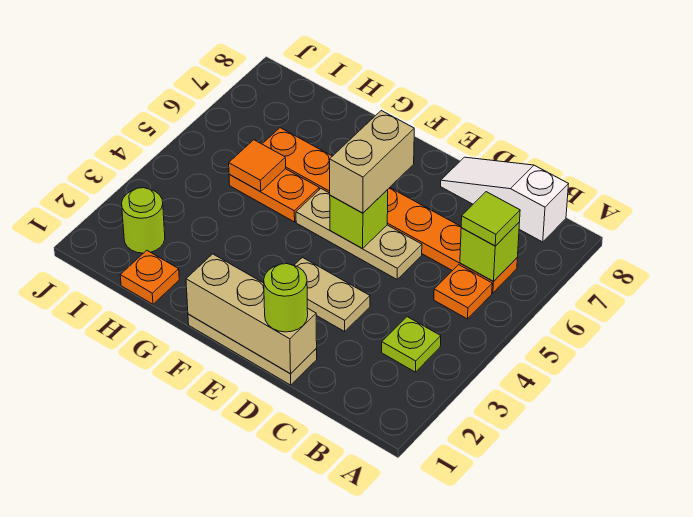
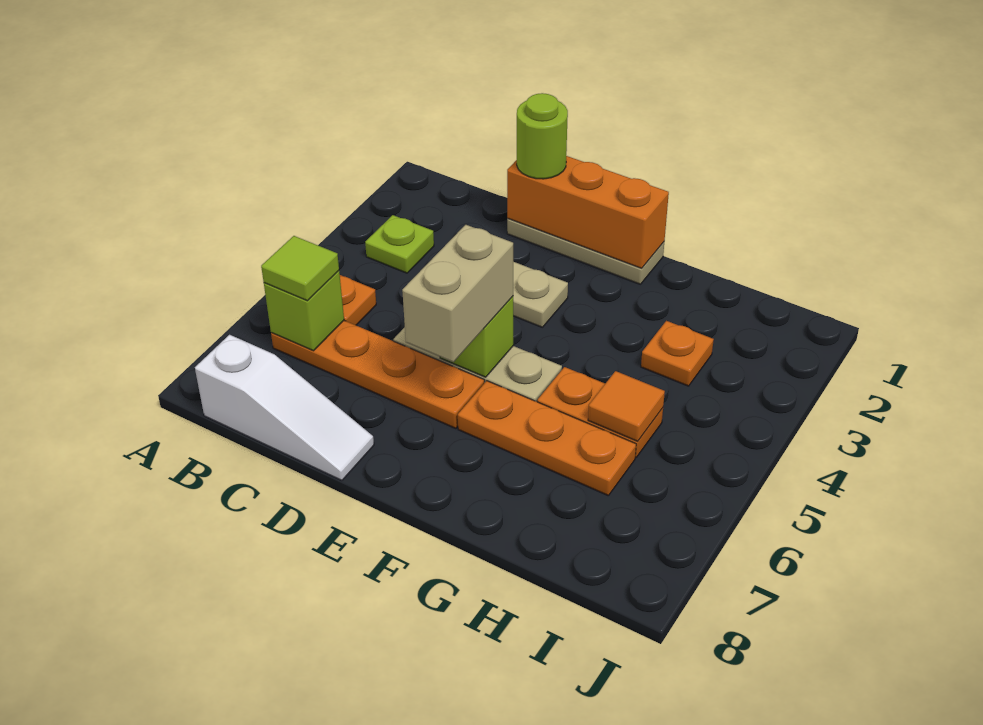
tan 1x3 brick [186,254,317,374] -> orange 1x3 brick [507,156,669,268]
orange 1x1 plate [120,250,179,304] -> orange 1x1 plate moved to [641,321,714,386]
lime 1x1 round brick [122,188,165,253] -> none

